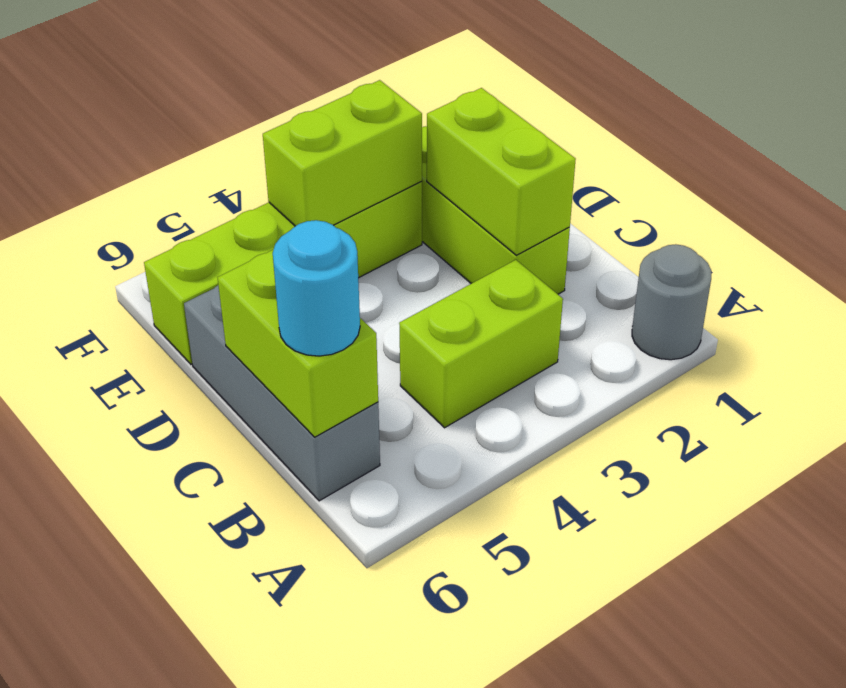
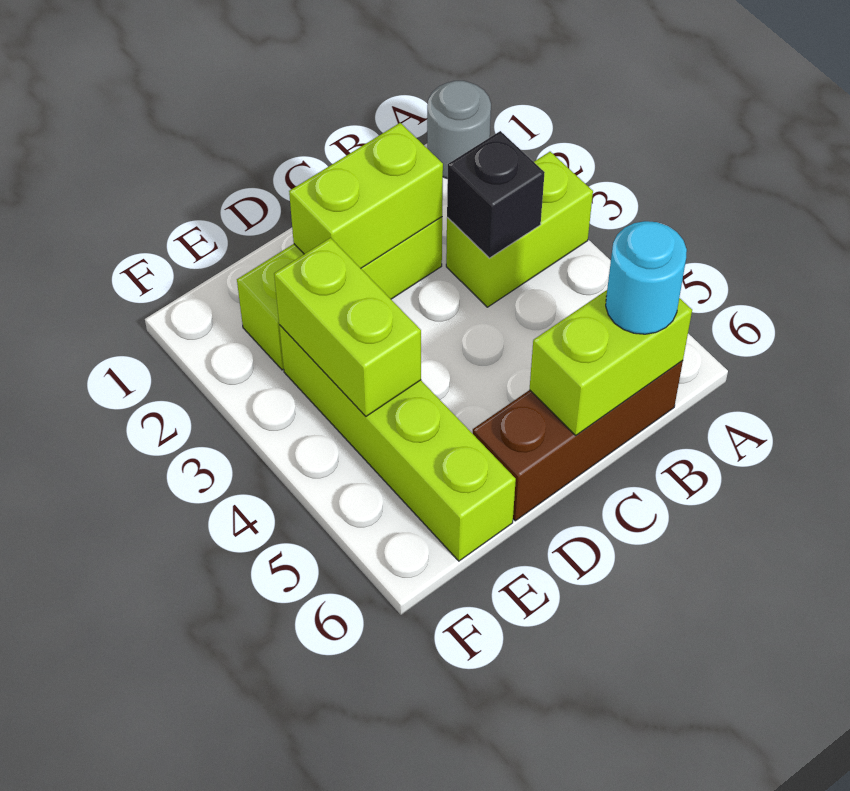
lime 1x2 brick [399,260,563,428] -> lime 1x2 brick turned to [446,152,593,307]
none -> black 1x1 brick [447,131,545,258]
grey 1x3 brick [184,286,380,501] -> brown 1x3 brick [473,360,683,521]

